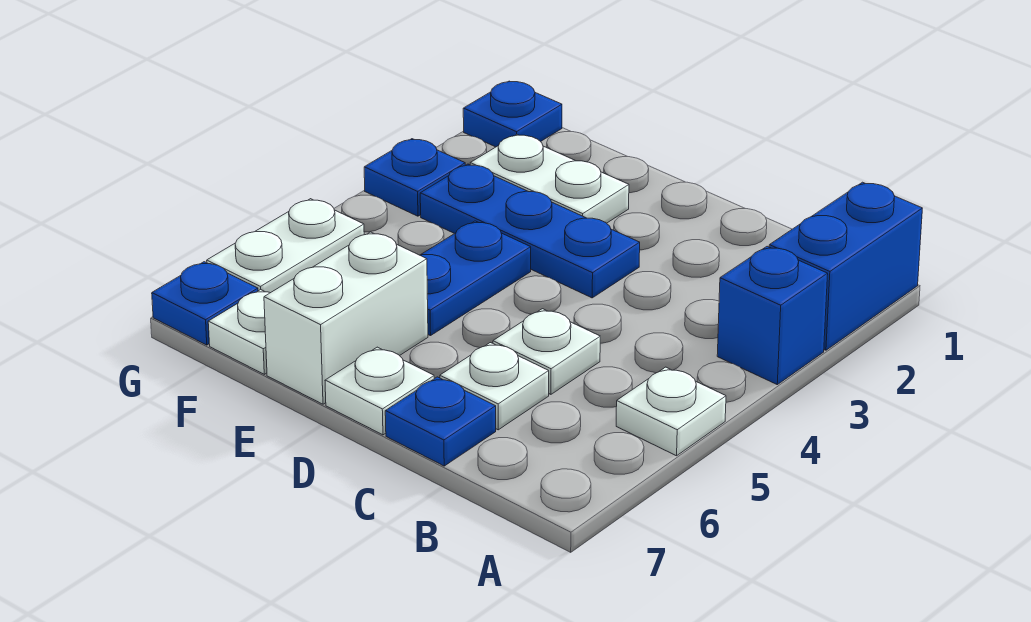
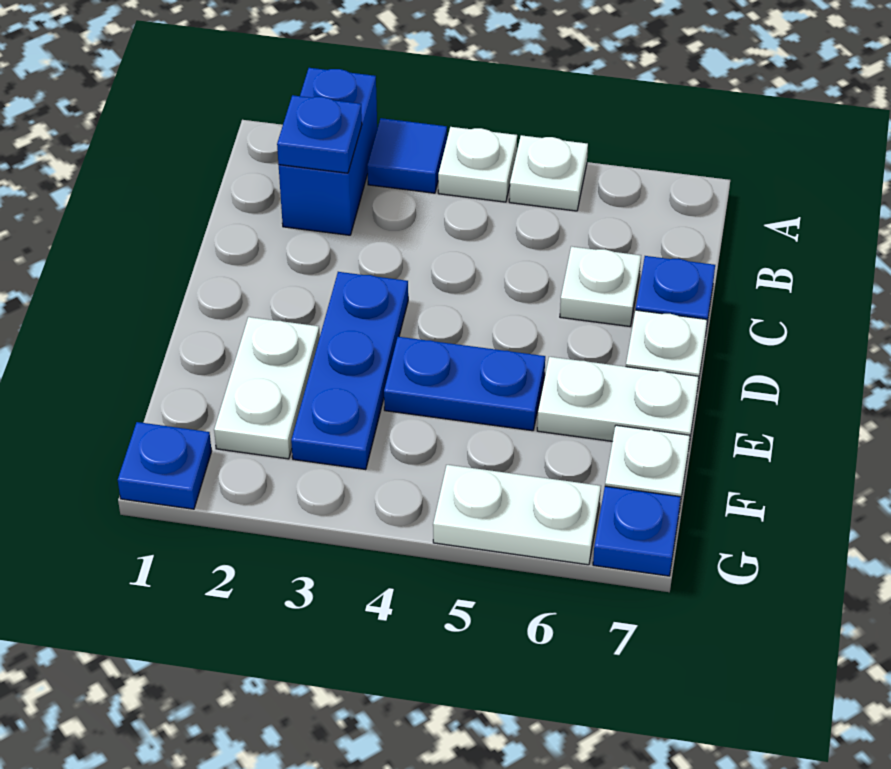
blue 1x2 brick [769,182,922,350] -> blue 1x2 brick turned to [279,68,377,235]
blue 1x1 brick [717,246,828,385] -> blue 1x1 tile [367,118,447,193]
white 1x1 plate [493,309,600,394] -> white 1x1 plate moved to [438,127,517,202]
white 1x2 brick [264,232,428,404] -> white 1x2 plate [537,357,699,443]
blue 1x1 plate [364,139,465,216] -> blue 1x1 plate moved to [277,95,362,173]

